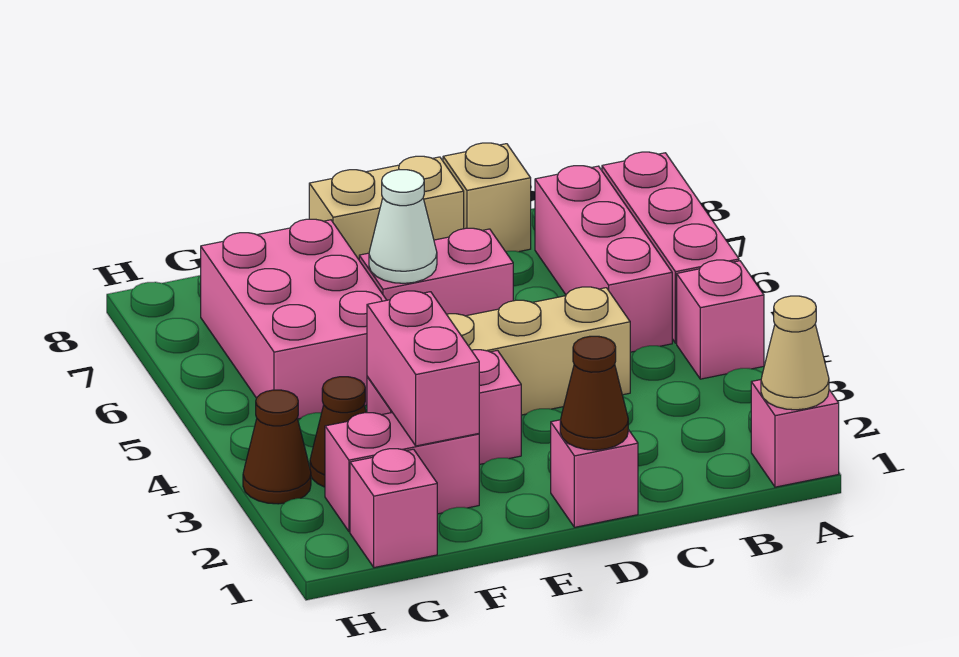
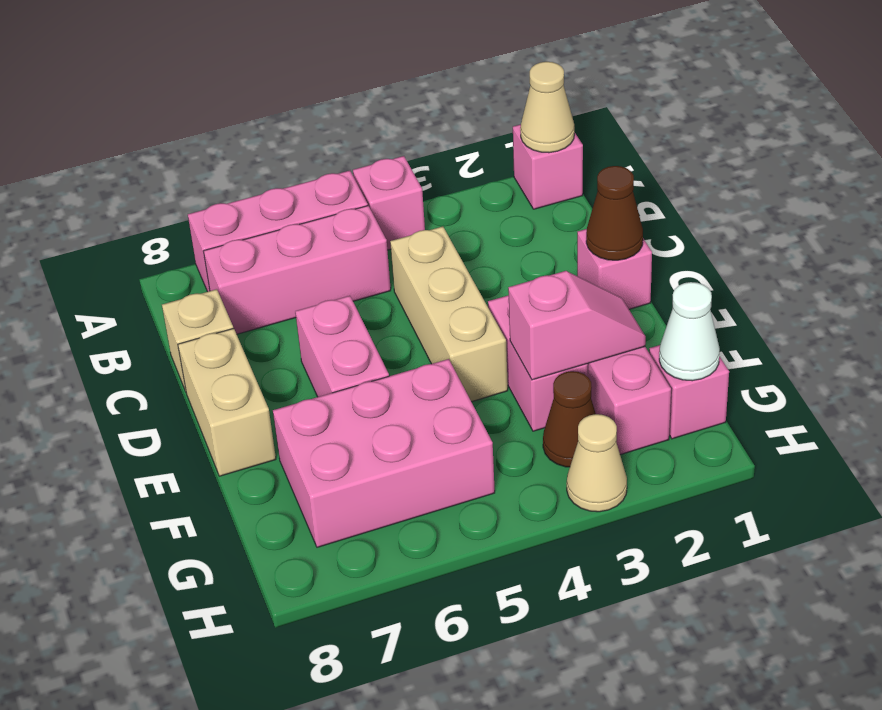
white 1x1 cone [369,170,437,283] -> white 1x1 cone moved to [659,282,720,381]
pink 1x2 brick [367,291,479,446] -> pink 1x2 slope [508,271,646,380]
brown 1x1 cone [243,390,311,504] -> tan 1x1 cone [567,414,627,512]

